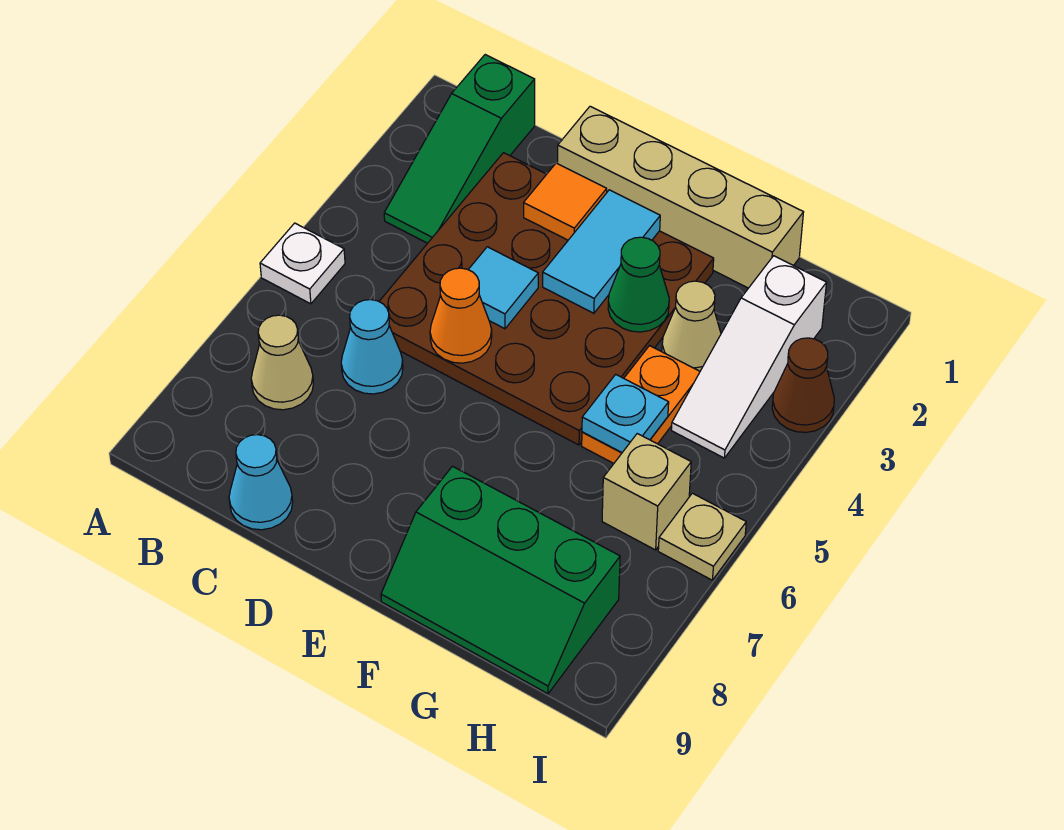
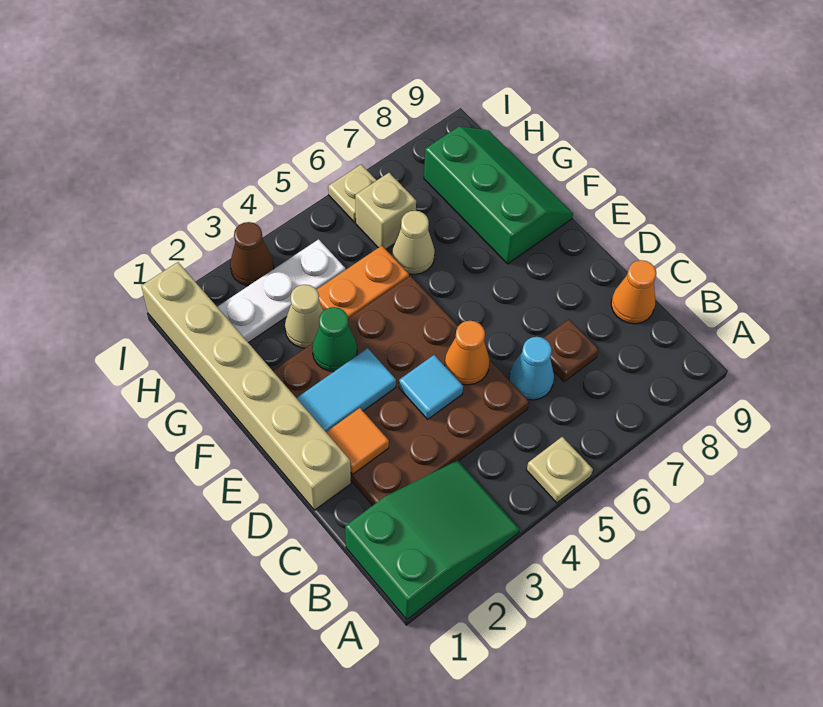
white 1x1 plate [260,223,345,304] -> tan 1x1 plate [527,437,593,503]
green 1x3 slope [384,55,535,243] -> green 2x3 slope [345,460,519,619]
tan 1x1 cone [251,315,313,410] -> tan 1x1 cone moved to [392,211,435,274]
none -> brown 1x1 plate [544,319,599,382]
cyan 1x1 cone [229,435,293,530] -> orange 1x1 cone [611,260,656,324]
tan 1x4 brick [558,106,804,288] -> tan 1x6 brick [141,262,351,510]
cyan 1x1 plate [582,374,669,452] -> none
white 1x3 slope [671,256,827,458] -> white 1x3 plate [217,239,345,343]

